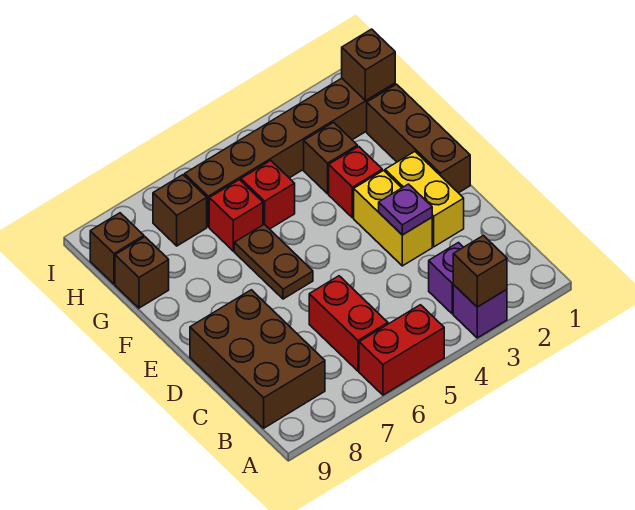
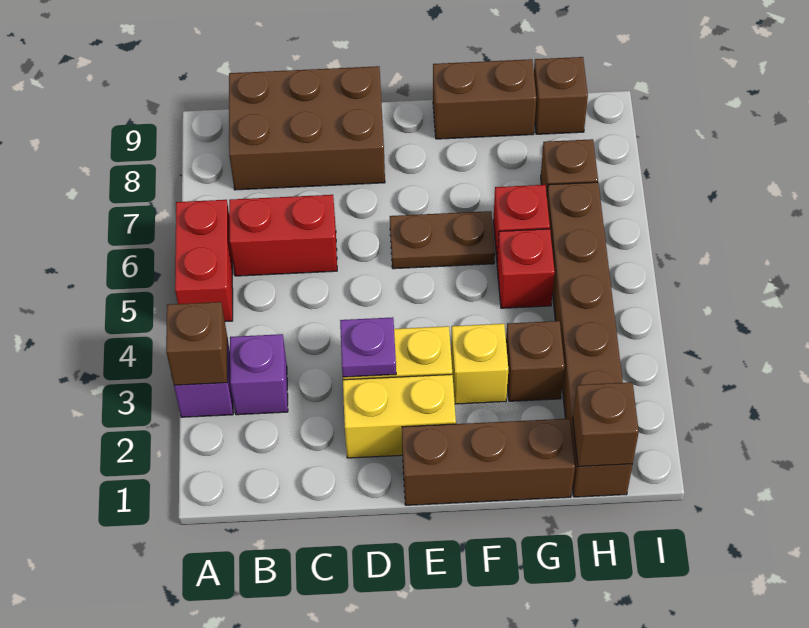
red 1x1 brick [329,146,382,218] -> yellow 1x1 brick [451,324,508,404]
brown 1x1 brick [115,237,169,308] -> brown 1x2 brick [433,59,536,139]

